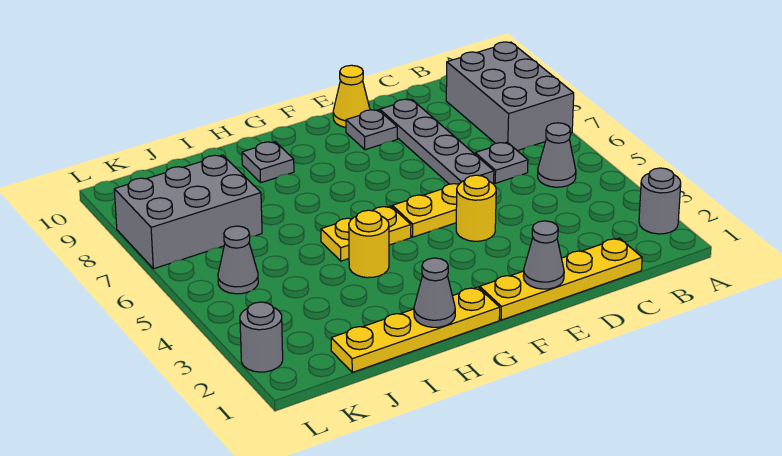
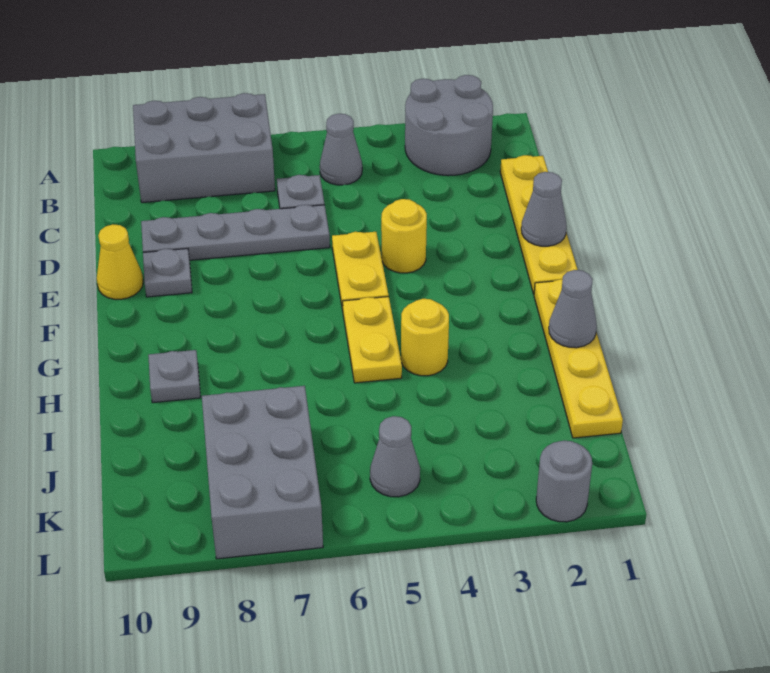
grey 1x1 round brick [639,168,681,234] -> grey 2x2 round brick [405,75,493,176]

